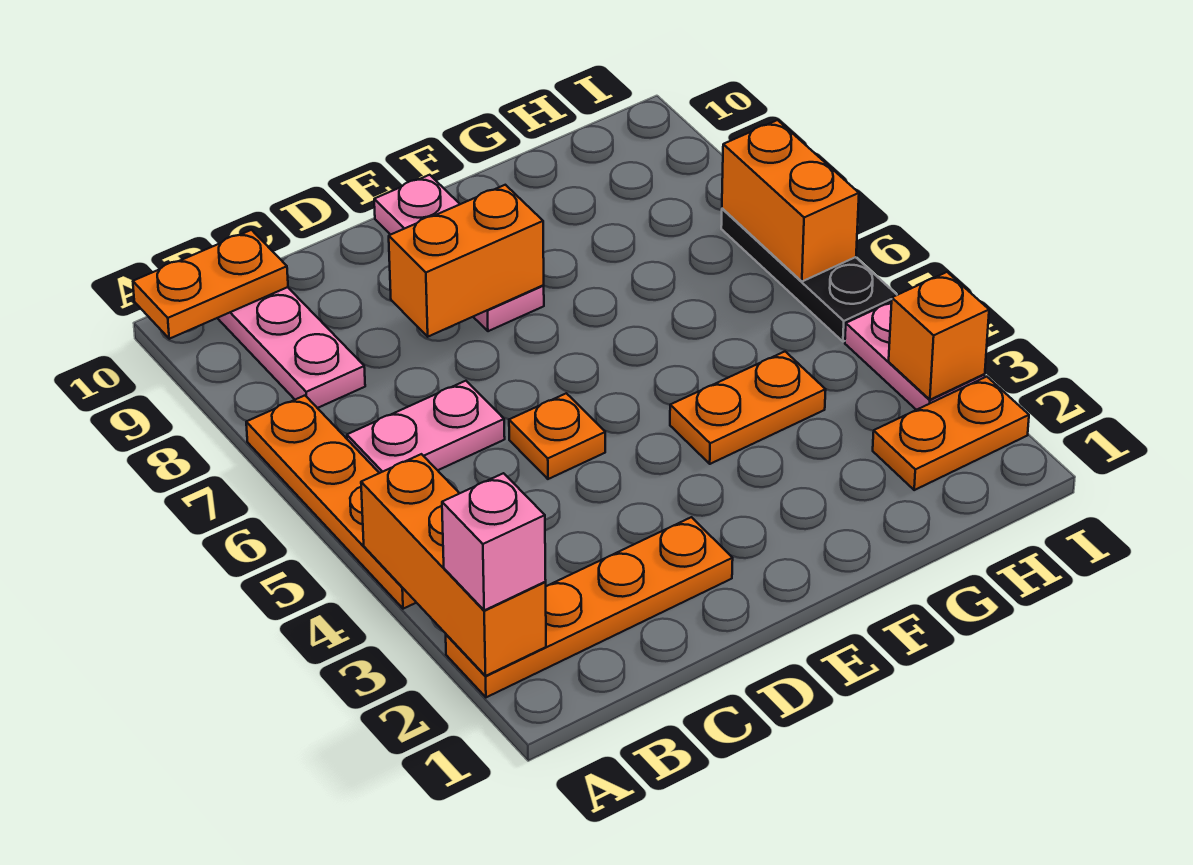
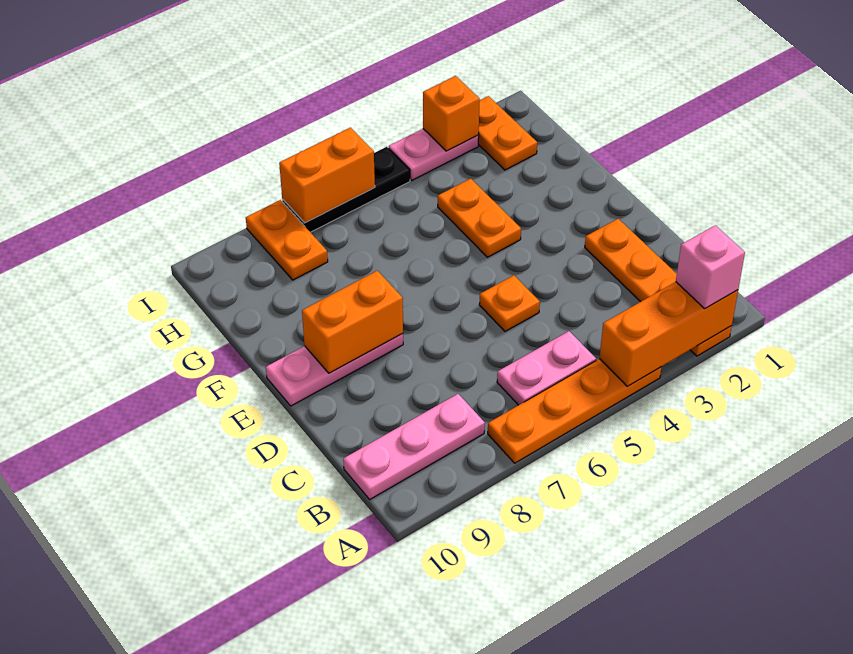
orange 1x2 plate [133,230,288,339] -> orange 1x2 plate moved to [246,200,328,280]
pink 1x2 plate [347,381,505,473] -> pink 1x2 plate turned to [497,331,596,405]
orange 1x2 brick [389,185,544,337] -> orange 1x2 brick turned to [302,271,403,373]

